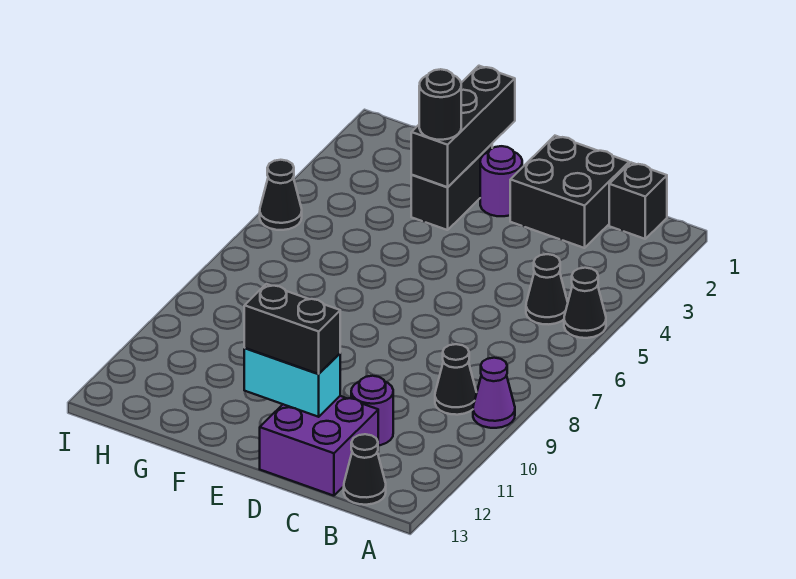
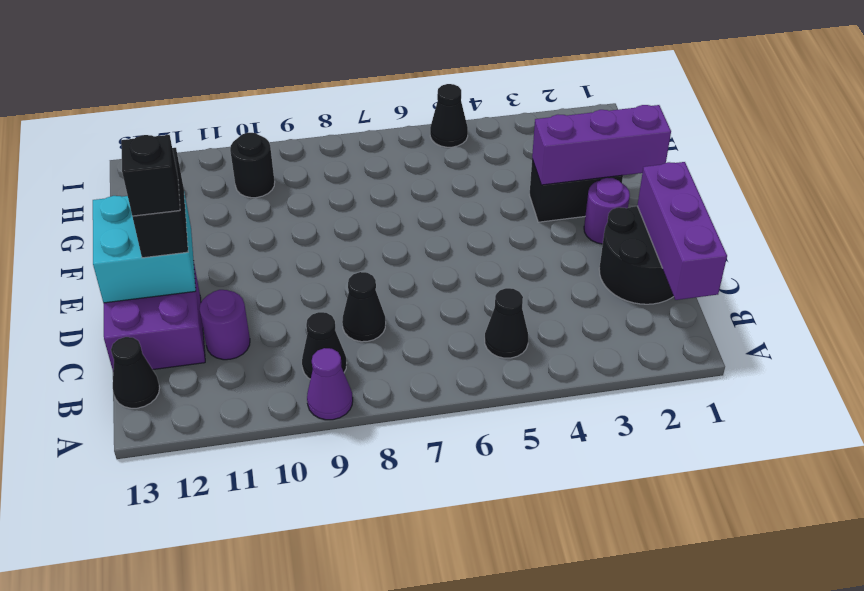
black 1x1 cone [564,268,606,338] -> black 1x1 cone moved to [342,272,386,342]
black 1x1 brick [609,163,667,239] -> black 1x1 brick moved to [121,135,180,216]
none -> purple 1x3 brick [637,162,727,300]
black 2x2 brick [510,136,629,248] -> black 2x2 round brick [599,206,674,304]
cyan 1x2 brick [244,348,340,417] -> cyan 2x2 brick [93,193,196,303]
black 1x3 brick [411,66,515,187] -> purple 1x3 brick [532,105,671,185]
black 1x1 round brick [419,69,461,140] -> black 1x1 round brick moved to [230,133,275,198]

